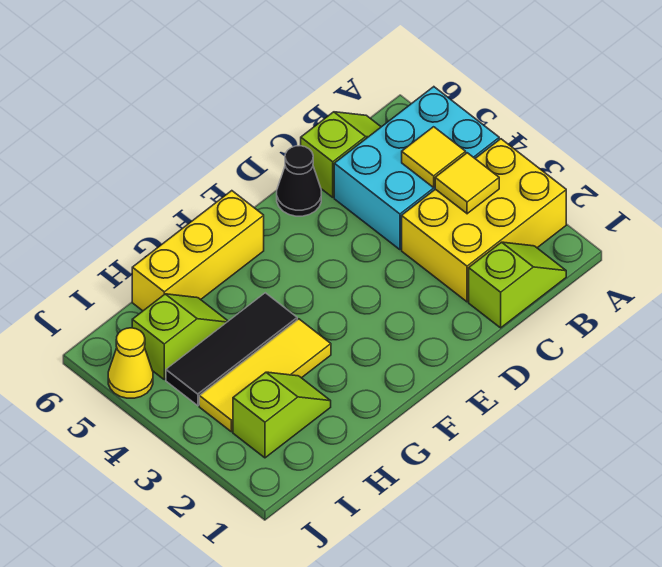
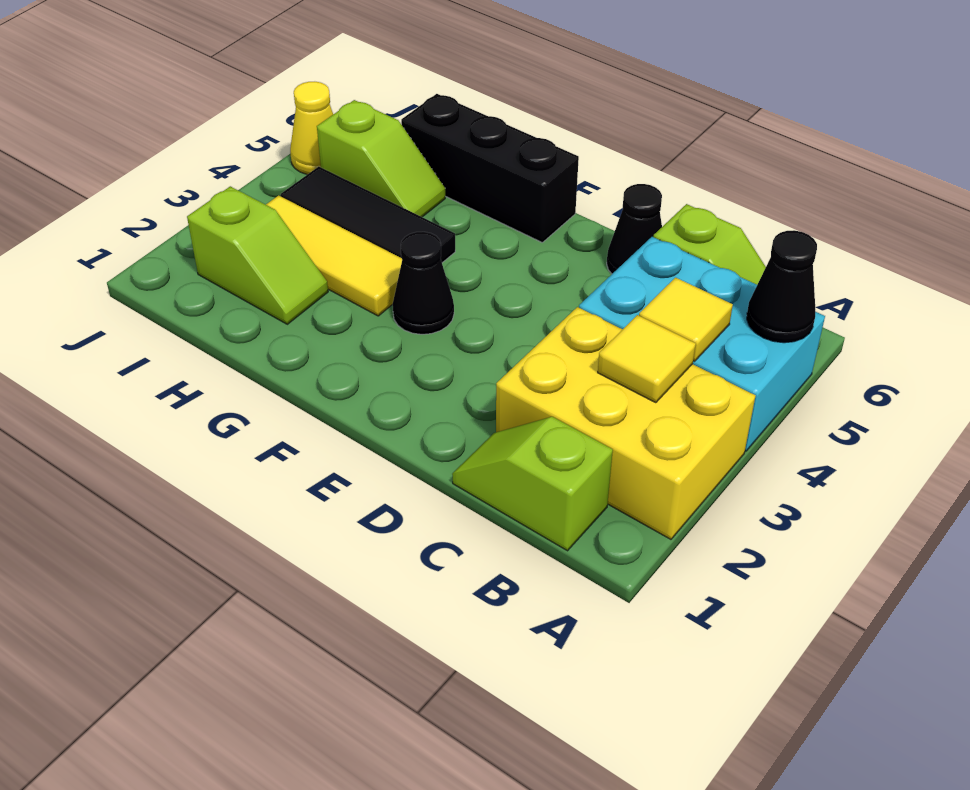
none -> black 1x1 cone [747,230,817,343]
lime 1x2 slope [469,242,566,328] -> lime 1x2 slope turned to [452,417,613,551]
none -> black 1x1 cone [393,232,454,334]
yellow 1x3 brick [132,191,264,311] -> black 1x3 brick [401,94,579,242]

